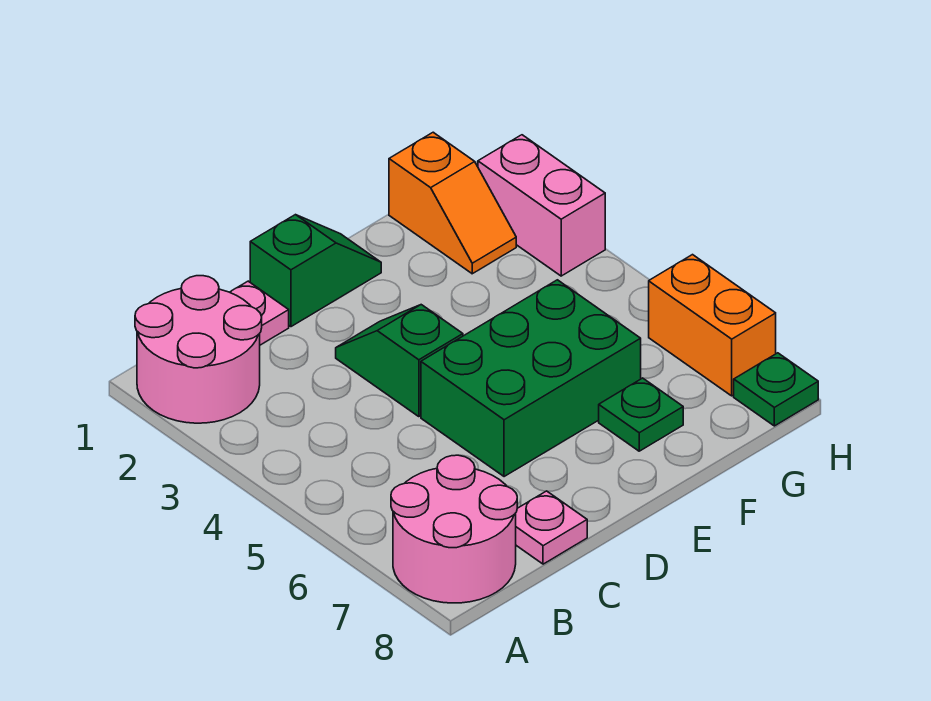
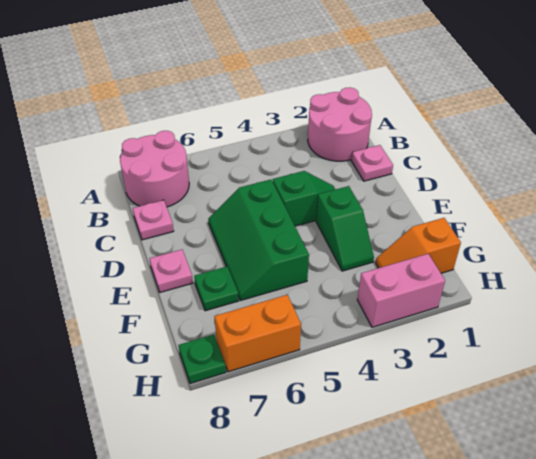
green 1x2 slope [250,215,381,327] -> green 1x2 slope moved to [316,186,374,271]
green 2x3 brick [421,280,641,477] -> green 2x3 slope [208,180,309,300]
none -> pink 1x1 plate [149,250,193,292]

